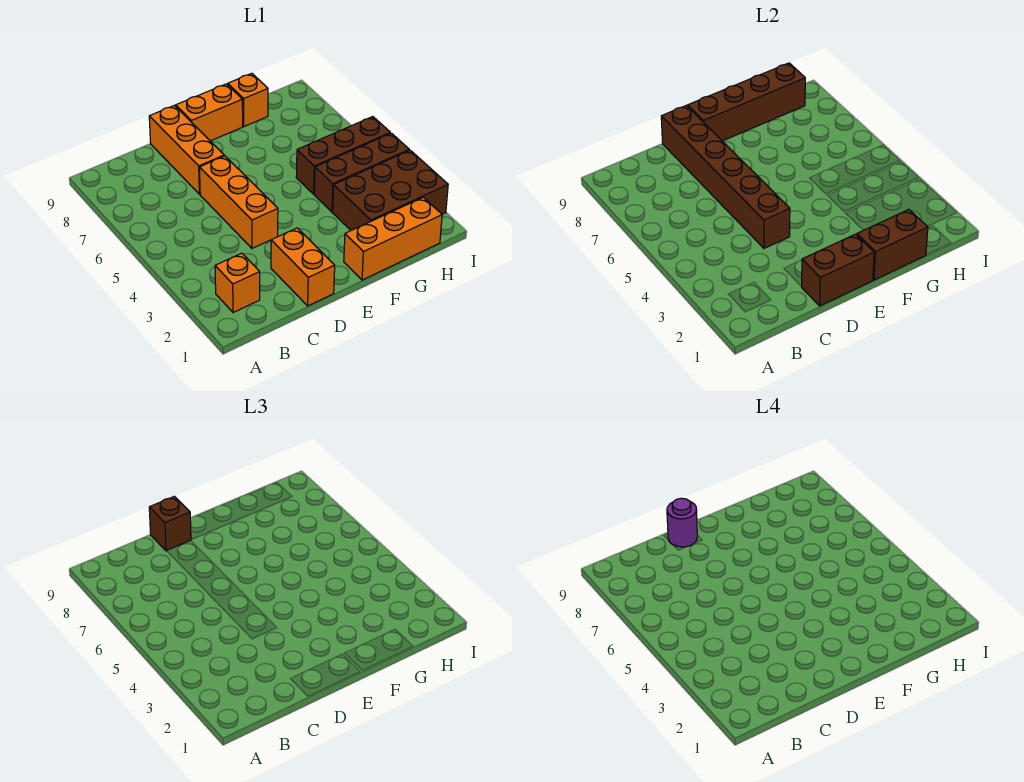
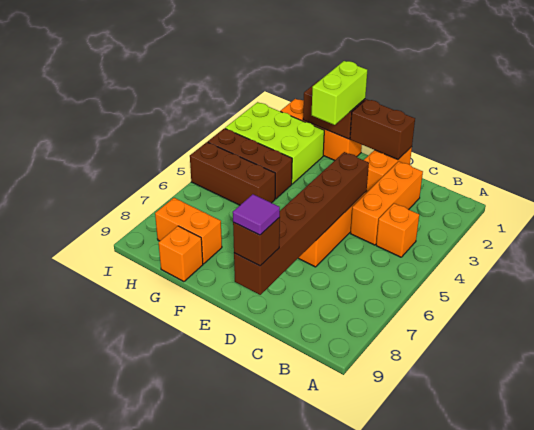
orange 1x1 brick [215,253,260,313] -> orange 1x1 brick moved to [376,203,419,257]
orange 1x3 brick [149,105,224,194] -> orange 1x3 brick moved to [350,161,423,245]
purple 1x1 round brick [667,498,697,547] -> purple 1x1 tile [233,194,280,235]
orange 1x2 brick [176,84,243,141] -> orange 1x2 brick moved to [155,198,222,264]
brown 1x4 brick [688,63,805,141] -> none
none -> lime 1x2 brick [312,61,367,125]
brown 2x3 brick [333,150,448,230] -> lime 2x3 brick [225,102,324,184]

